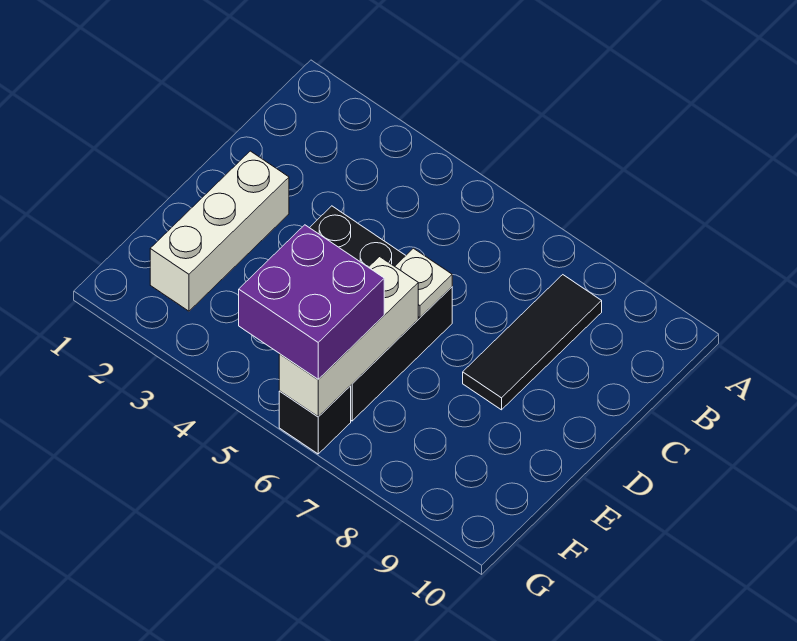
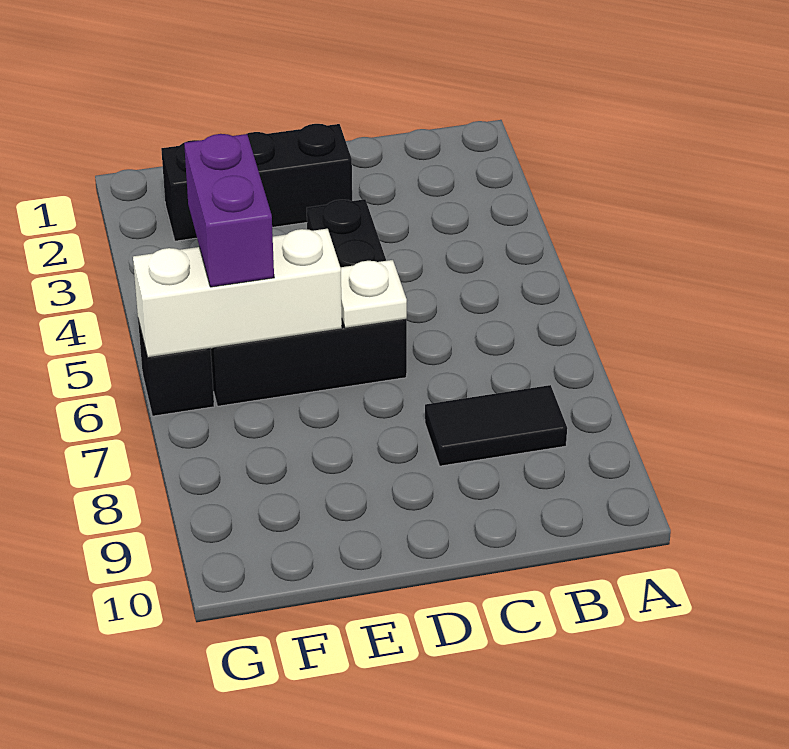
black 1x3 tile [463,275,602,410] -> black 1x2 tile [425,385,567,466]
white 1x3 brick [150,151,289,311] -> black 1x3 brick [161,124,352,241]
purple 2x2 brick [239,225,384,379] -> purple 1x2 brick [184,134,274,287]

